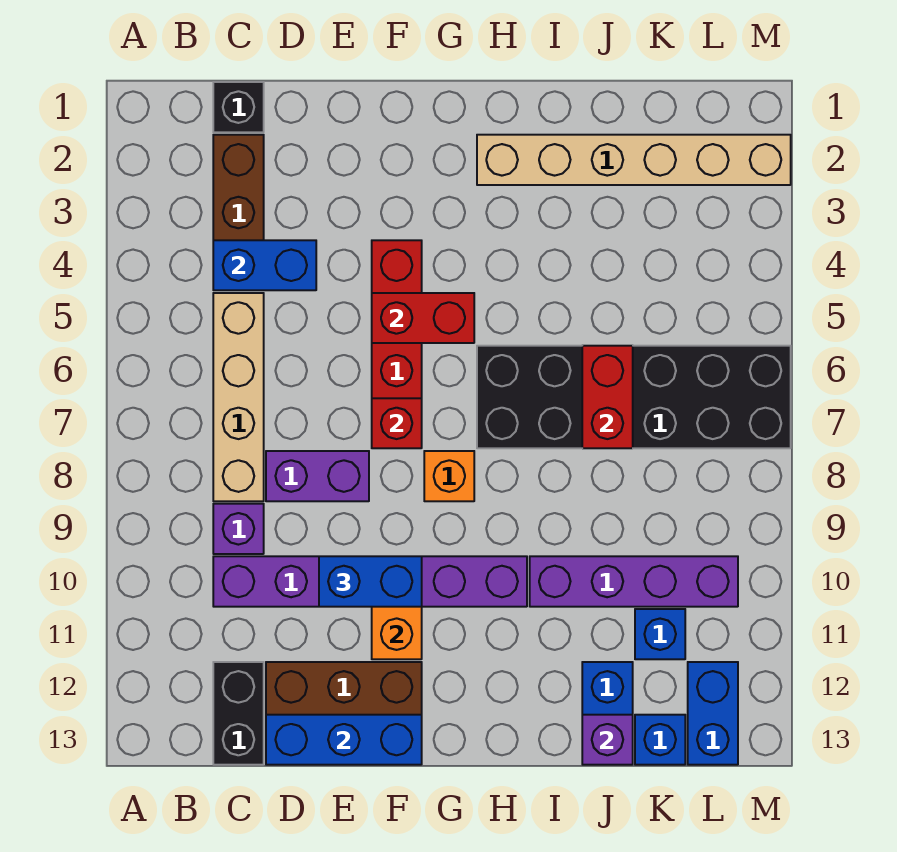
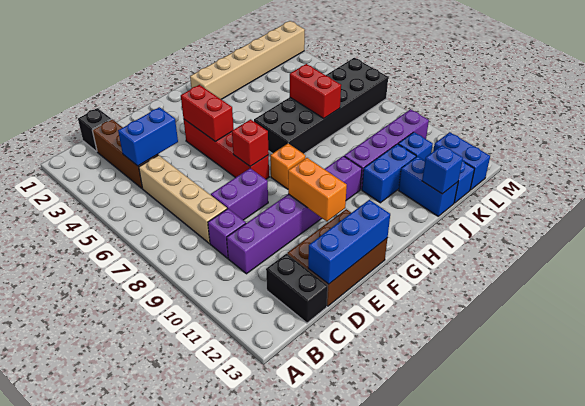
blue 1x2 brick [319,556,422,607] -> blue 1x2 brick moved to [362,144,416,203]
red 1x2 brick [372,293,474,343] -> red 1x2 brick turned to [181,85,234,141]
purple 1x1 brick [582,715,633,765] -> blue 1x1 brick [422,145,463,194]

